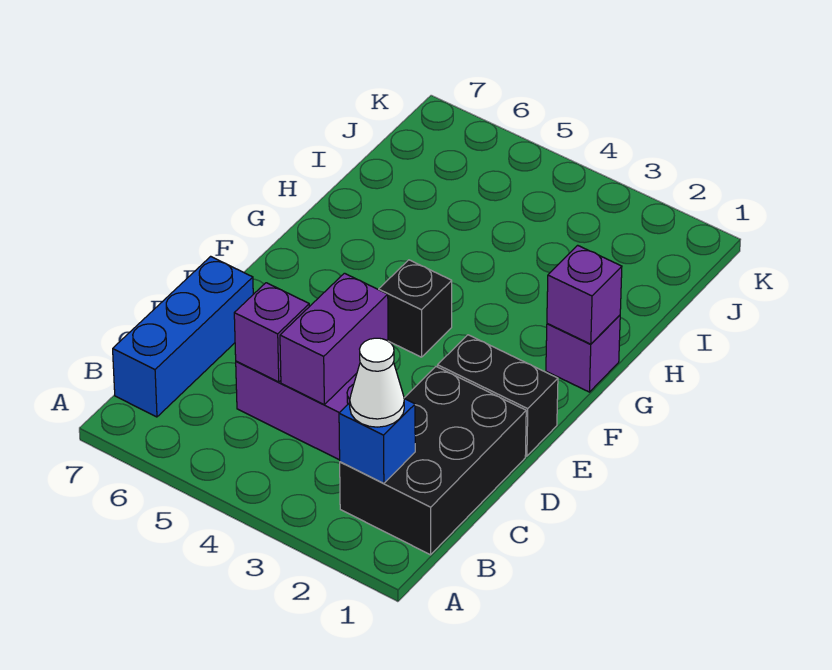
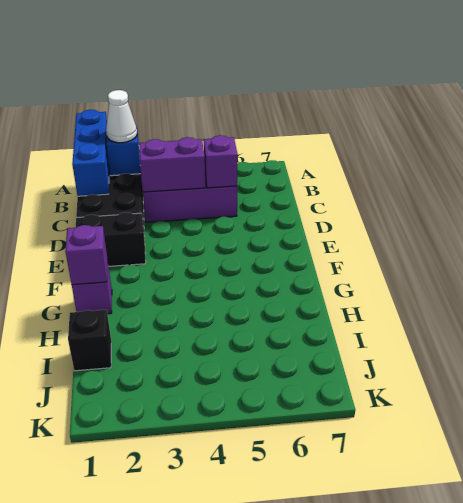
blue 1x3 brick [113,256,253,417] -> blue 1x3 brick moved to [72,110,109,196]
purple 1x2 brick [280,273,388,405] -> purple 1x2 brick turned to [139,137,205,192]
black 1x1 brick [379,260,452,357] -> black 1x1 brick moved to [68,310,111,371]

